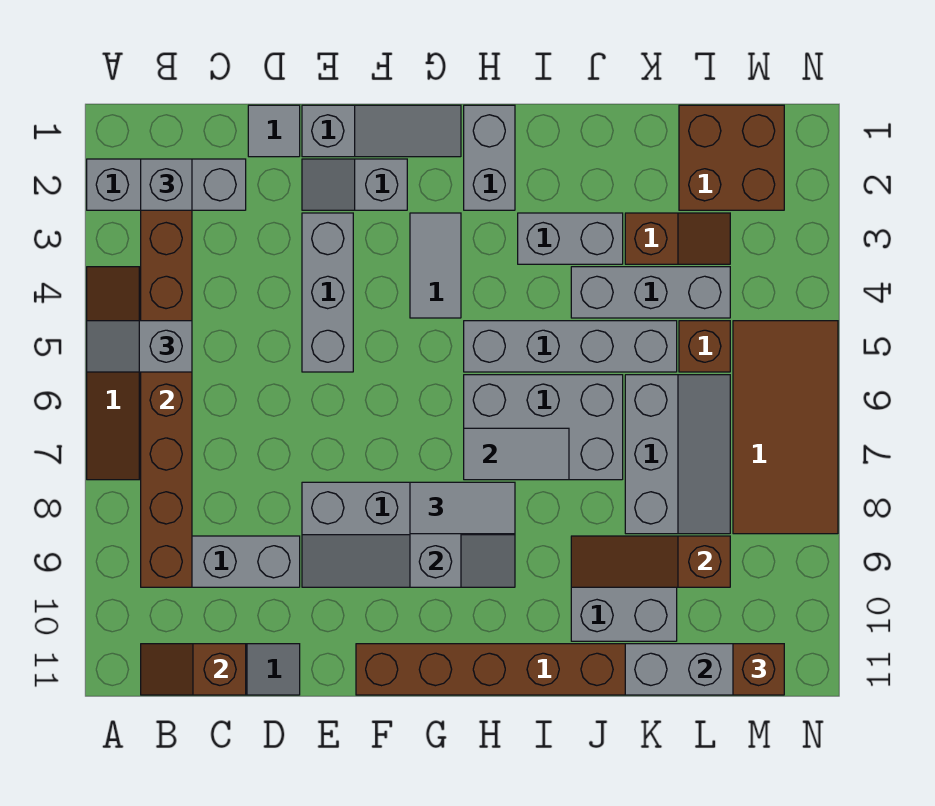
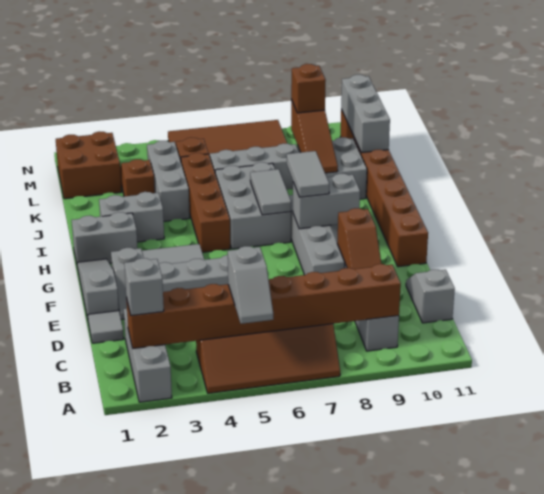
brown 1x2 slope [141,644,246,695] -> brown 1x2 slope moved to [337,208,382,269]
grey 1x4 brick [464,321,677,372] -> brown 1x4 brick [181,153,230,253]
grey 1x2 brick [518,213,623,264] -> grey 1x2 brick turned to [99,192,164,242]
brown 1x1 brick [733,644,784,695] -> brown 1x1 brick moved to [291,64,326,113]

